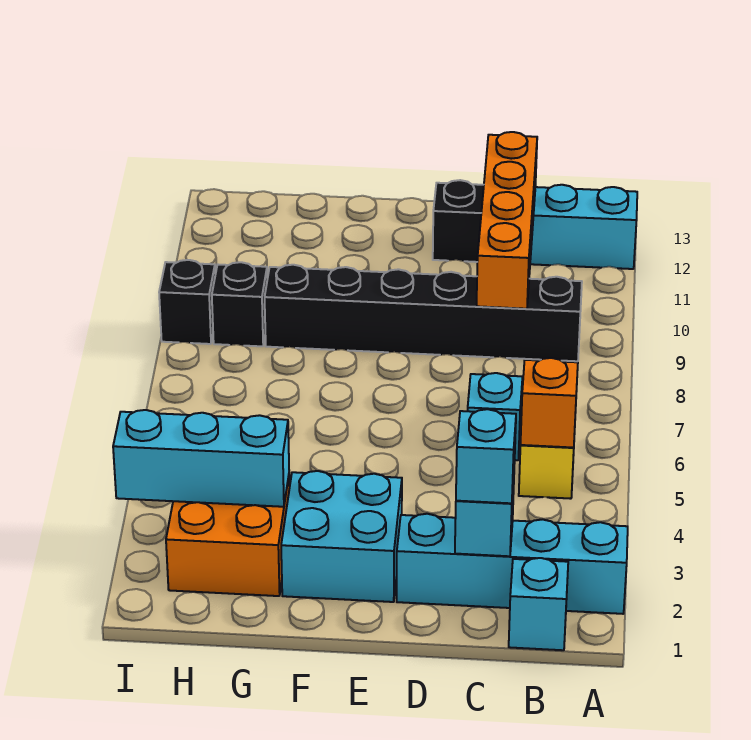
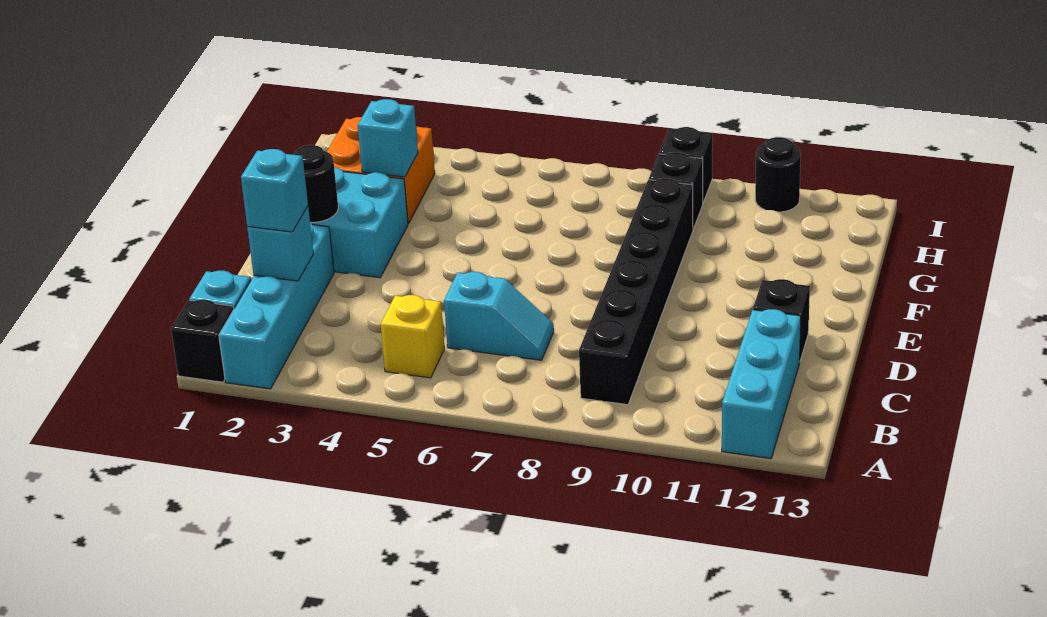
none -> black 1x1 brick [171,300,234,382]
orange 1x1 brick [521,358,578,448] -> none
orange 1x4 brick [476,132,537,309] -> none
none -> black 1x1 round brick [294,145,338,222]
cyan 1x3 brick [113,410,289,507] -> cyan 1x1 brick [358,99,418,177]
none -> black 1x1 round brick [755,137,801,212]

